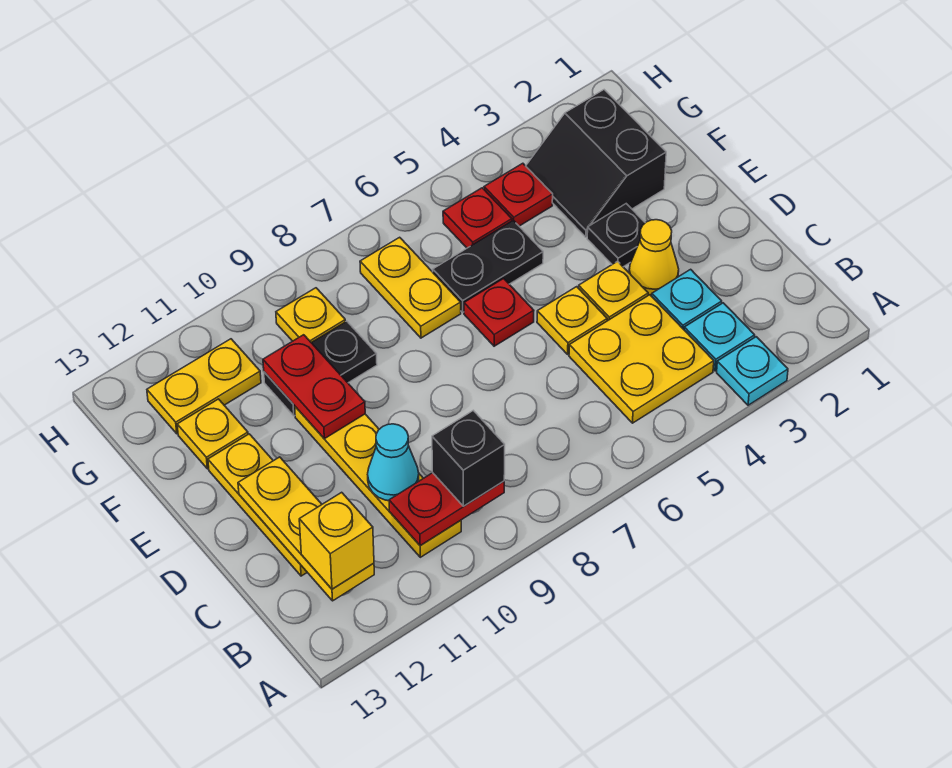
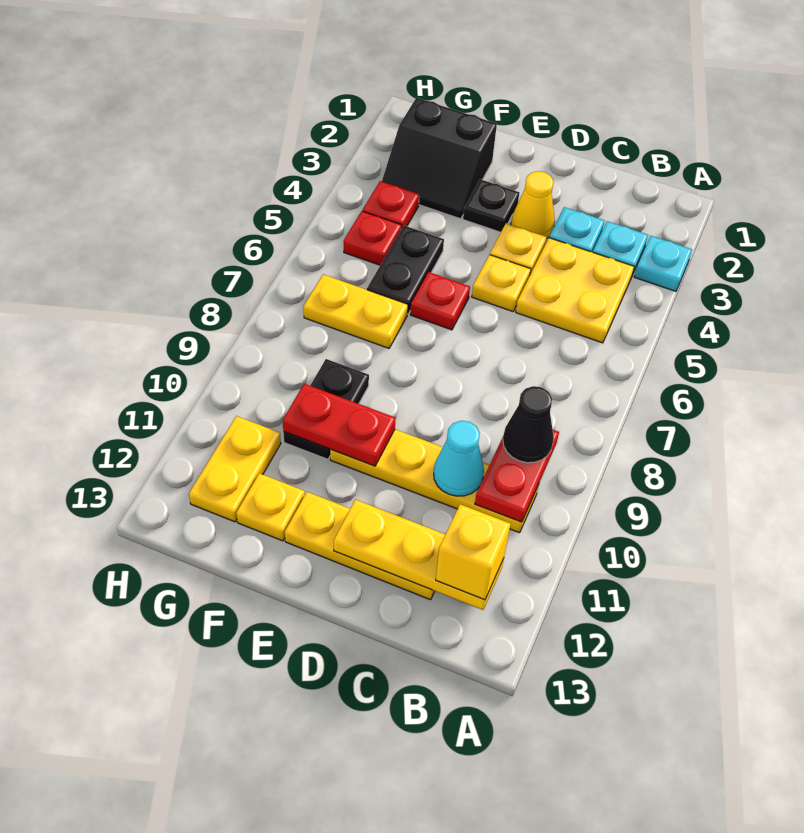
black 1x1 brick [432,411,505,506] -> black 1x1 cone [503,386,554,463]
yellow 1x1 plate [276,288,346,343] -> none

